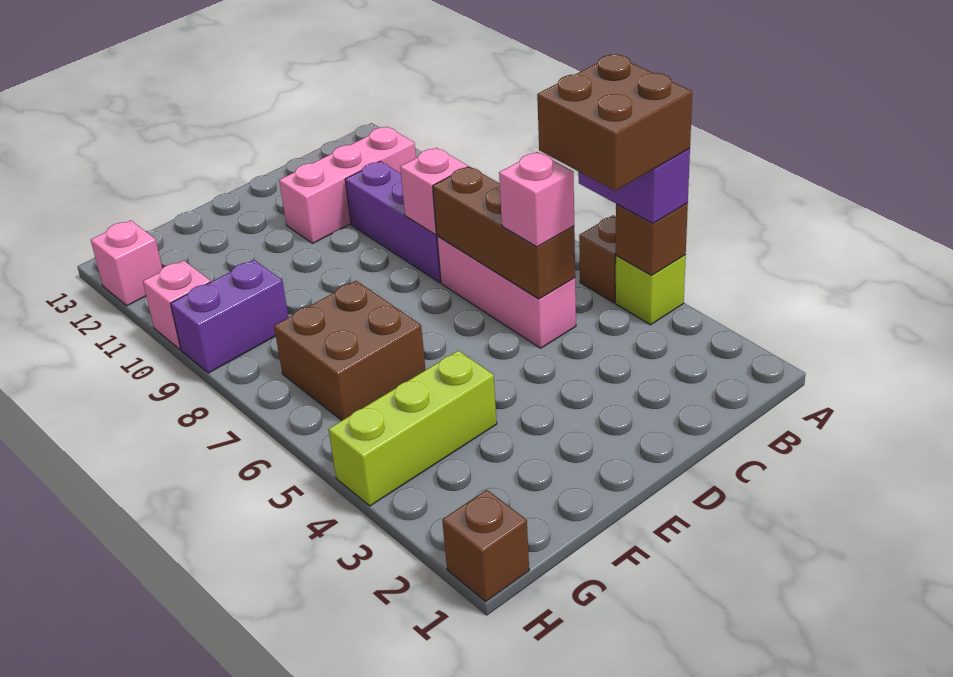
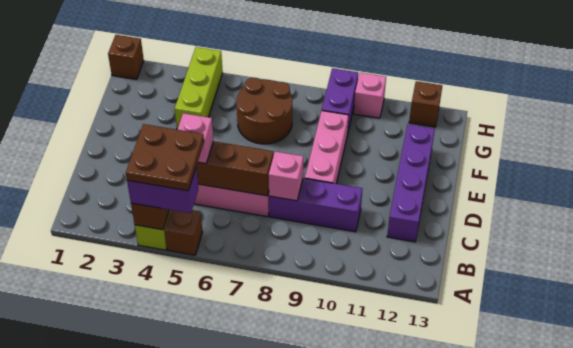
brown 2x2 brick [537,54,692,191] -> brown 2x2 plate [126,124,204,191]
pink 1x3 brick [279,127,416,243] -> pink 1x3 brick moved to [305,111,349,184]
none -> purple 1x4 brick [387,124,435,242]
brown 2x2 brick [274,281,426,420] -> brown 2x2 round brick [237,78,292,144]
pink 1x1 brick [91,220,162,306] -> brown 1x1 brick [409,81,442,127]

